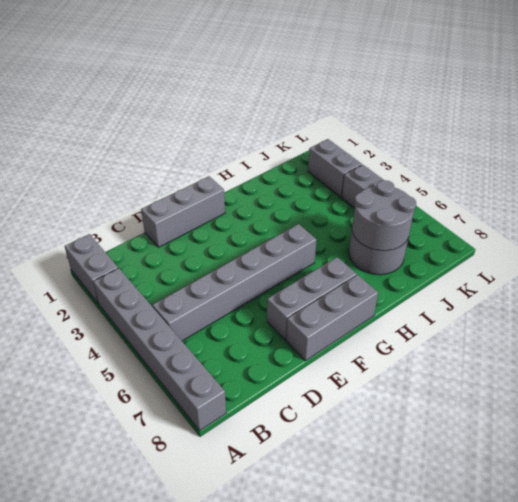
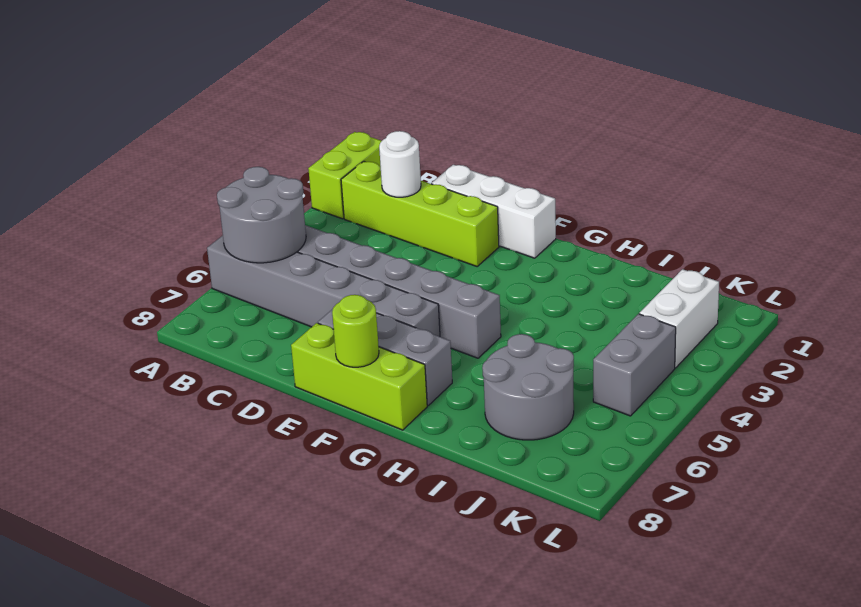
grey 1x2 brick [65,234,118,304] -> lime 1x2 brick [308,132,381,219]
grey 1x6 brick [93,268,226,431] -> grey 1x6 brick turned to [207,236,440,337]
none -> lime 1x4 brick [341,161,499,266]
none -> white 1x1 round brick [379,131,421,197]
grey 1x3 brick [141,176,225,247] -> white 1x3 brick [431,165,556,258]
grey 1x3 brick [286,275,378,361] -> lime 1x3 brick [291,323,427,430]
none -> lime 1x1 round brick [332,295,379,367]
grey 2x2 round brick [352,180,416,251] -> grey 2x2 round brick moved to [217,167,306,263]
grey 1x2 brick [308,139,362,197] -> white 1x2 brick [639,269,719,368]

